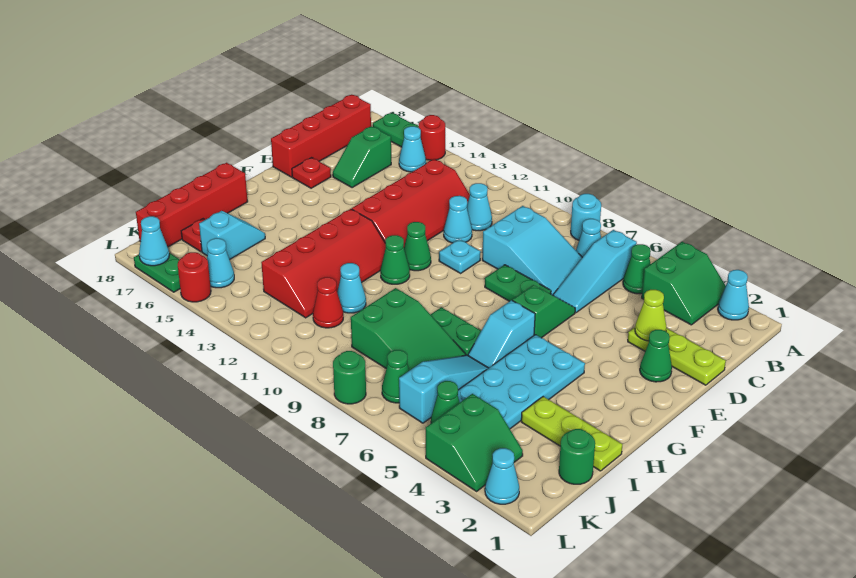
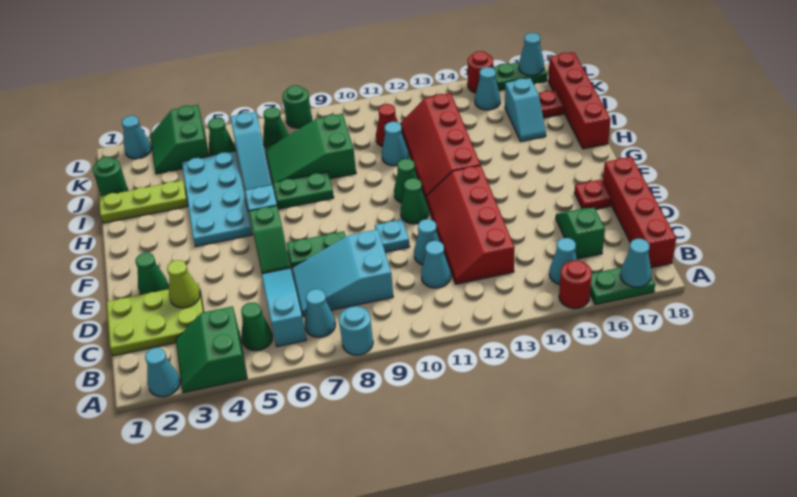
none -> cyan 1x1 cone [620,239,651,287]
lime 1x3 plate [628,327,726,385] -> lime 2x3 plate [107,283,203,356]

